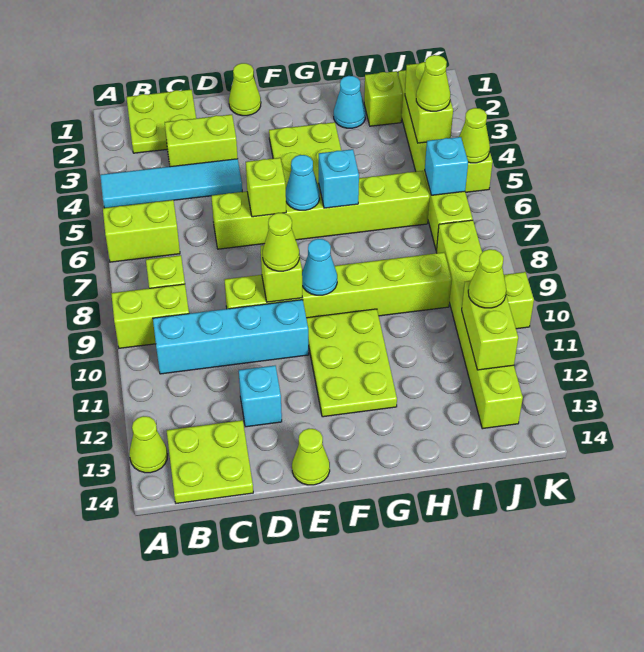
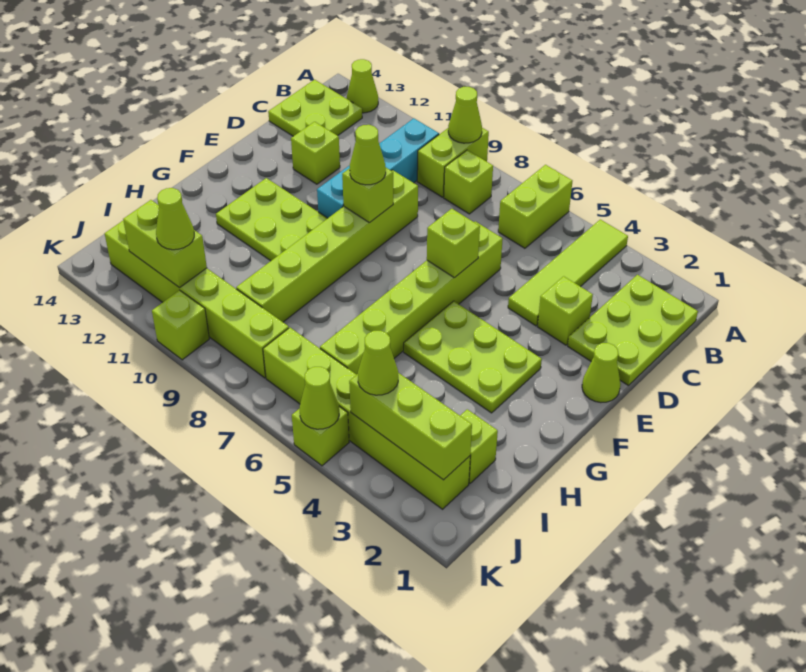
cyan 1x4 tile [100,159,242,208] -> lime 1x4 tile [508,220,628,326]
lime 2x2 plate [126,90,196,153] -> lime 2x3 plate [568,275,698,385]
lime 1x2 brick [165,115,238,167] -> lime 1x1 brick [537,276,593,345]
cyan 1x1 brick [239,366,282,427] -> lime 1x1 brick [291,122,340,184]
lime 1x1 cone [292,429,330,485] -> lime 1x1 cone moved to [448,87,482,143]
cyan 1x1 cone [286,155,320,210] -> none
cyan 1x1 cone [302,239,337,295] -> none
cyan 1x1 brick [319,149,359,208] -> none
cyan 1x1 cone [334,76,366,128] -> none
lime 1x2 brick [405,62,453,143] -> lime 1x3 brick [349,373,472,480]
cyan 1x1 brick [425,137,468,195] -> none

